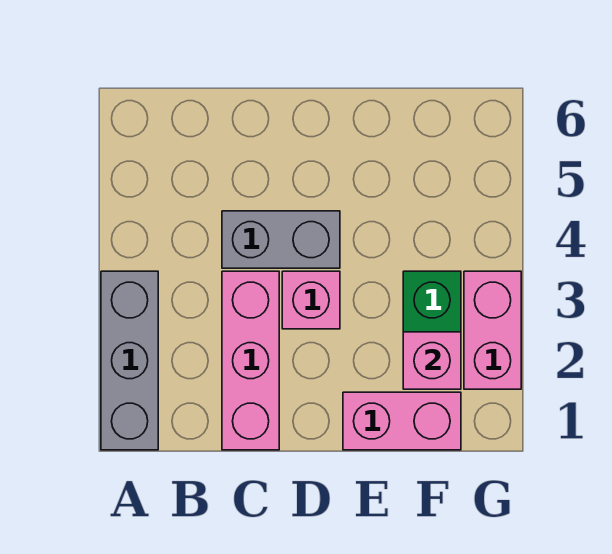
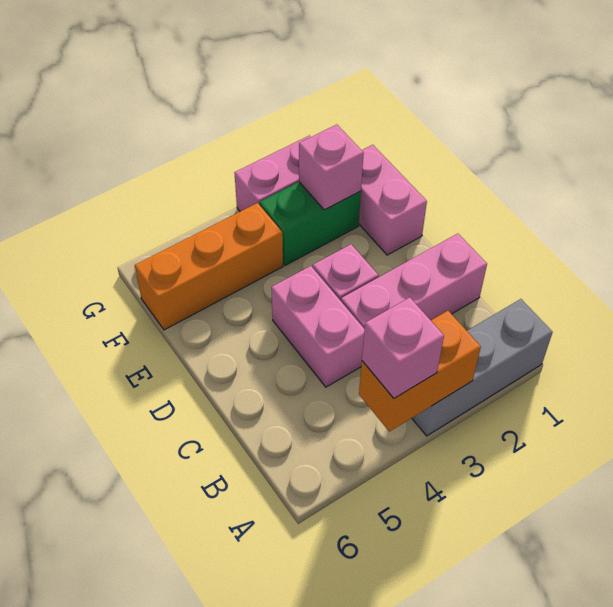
none -> orange 1x2 brick [359,311,481,432]
none -> pink 1x1 brick [362,298,444,398]
grey 1x2 brick [222,211,340,268] -> pink 1x2 brick [271,266,364,387]
none -> orange 1x3 brick [135,203,283,330]

